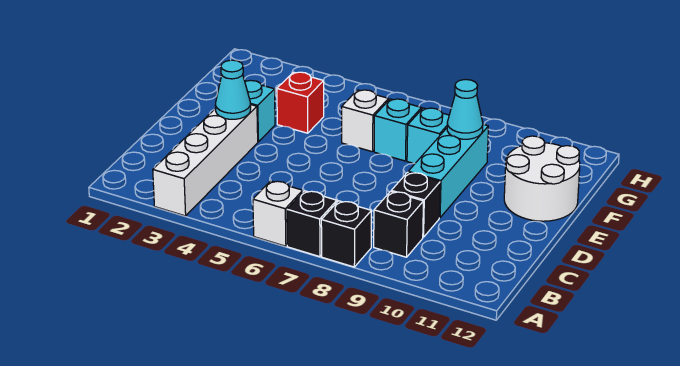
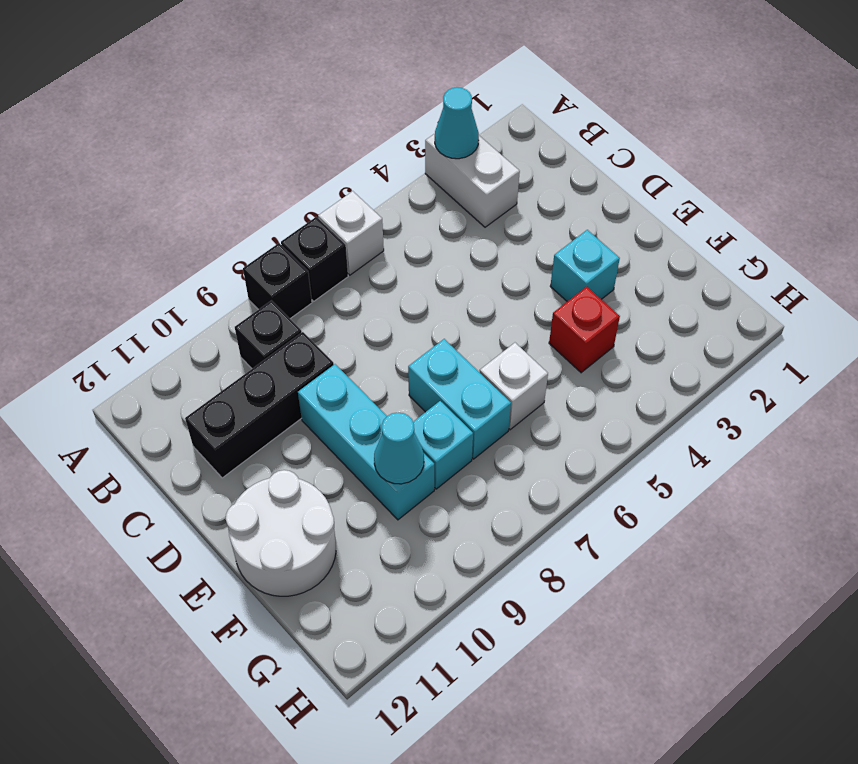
white 1x4 brick [153,104,258,216] -> white 1x2 brick [425,134,520,227]
black 1x1 brick [391,172,440,237] -> black 1x3 brick [185,332,334,478]
cyan 1x1 cone [215,60,251,119] -> cyan 1x1 cone moved to [435,87,479,159]
cyan 1x1 brick [374,99,422,161] -> cyan 1x2 brick [408,339,511,459]

